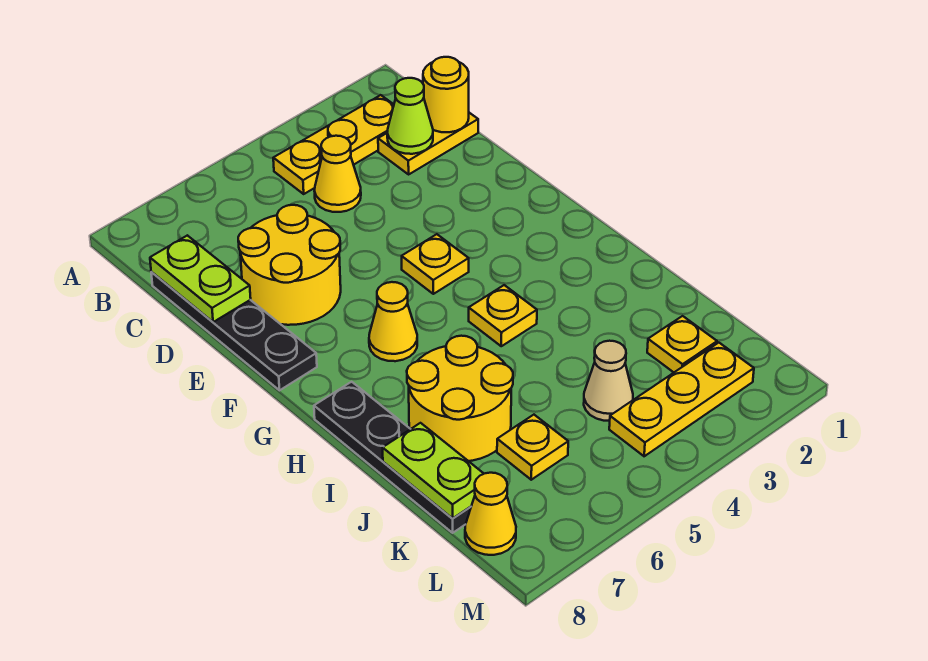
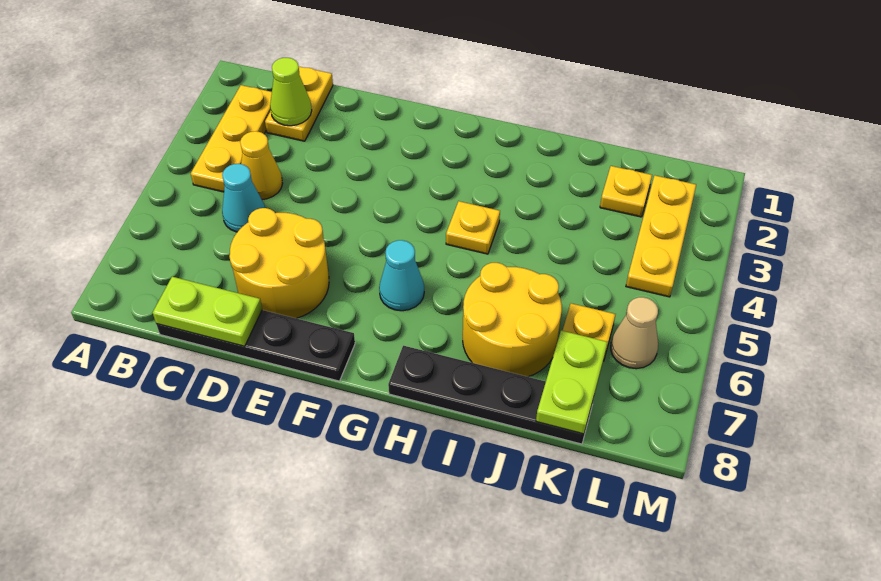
yellow 1x1 round brick [423,57,469,132] -> none
none -> cyan 1x1 cone [222,164,265,232]
yellow 1x1 plate [402,234,469,294] -> none
yellow 1x1 cone [369,282,417,361] -> cyan 1x1 cone [379,240,424,311]
lime 1x2 plate [383,423,484,519] -> lime 1x2 plate turned to [536,331,607,434]
tan 1x1 cone [584,341,633,421] -> tan 1x1 cone moved to [611,297,658,369]
yellow 1x1 cone [465,473,516,555] -> none

